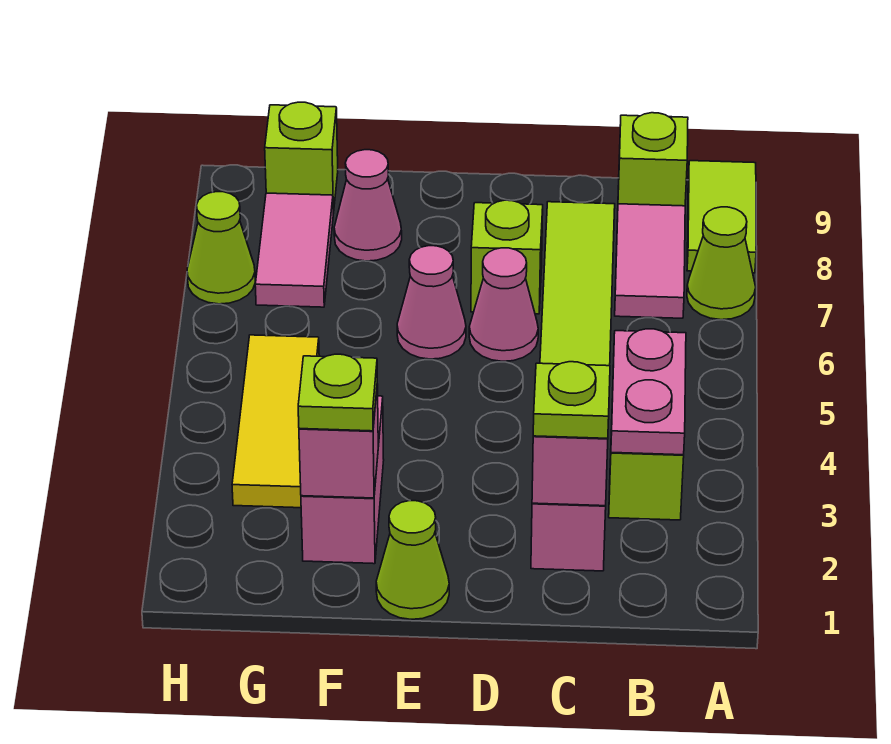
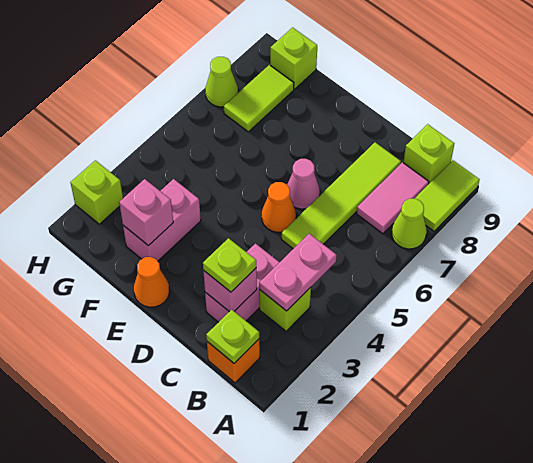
none -> orange 1x1 brick [207,339,260,383]
none -> orange 1x1 cone [262,182,296,232]
lime 1x1 brick [471,200,543,314] -> lime 1x1 brick moved to [70,160,123,224]
lime 1x1 cone [376,501,449,619] -> orange 1x1 cone [134,257,169,307]
pink 1x1 cone [397,246,466,359] -> none
lime 1x1 plate [298,354,377,431] -> lime 1x1 plate moved to [206,310,259,363]
pink 1x1 cone [334,150,402,261] -> none
yellow 1x3 tile [232,335,319,508] -> none
pink 1x2 tile [255,193,333,307] -> lime 1x2 tile [224,65,294,132]

